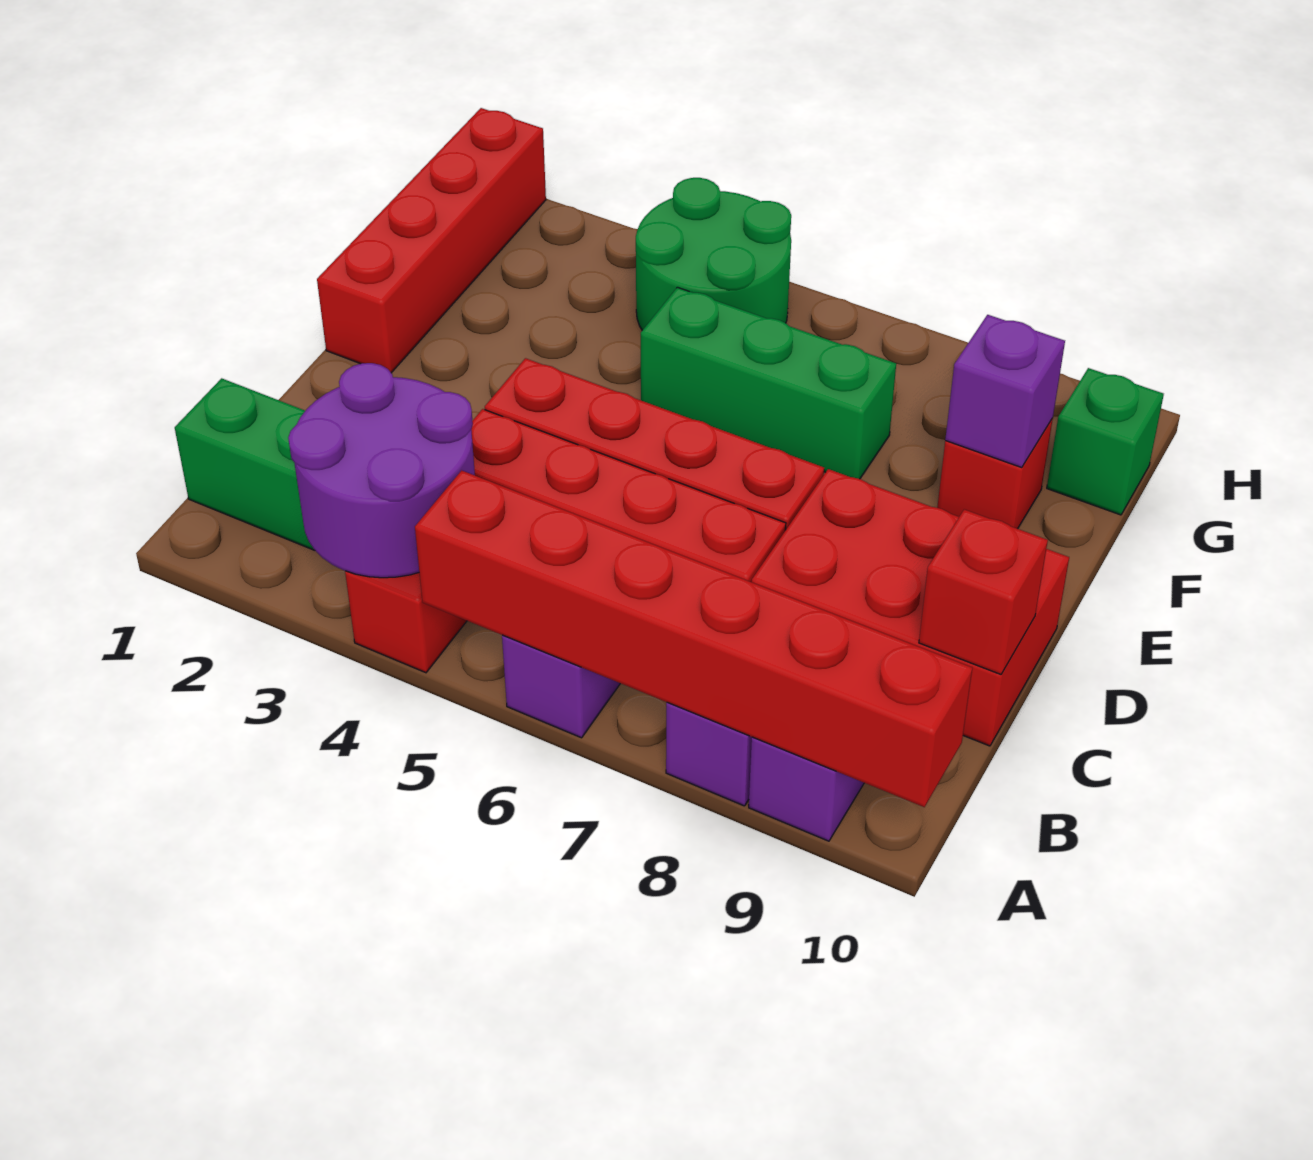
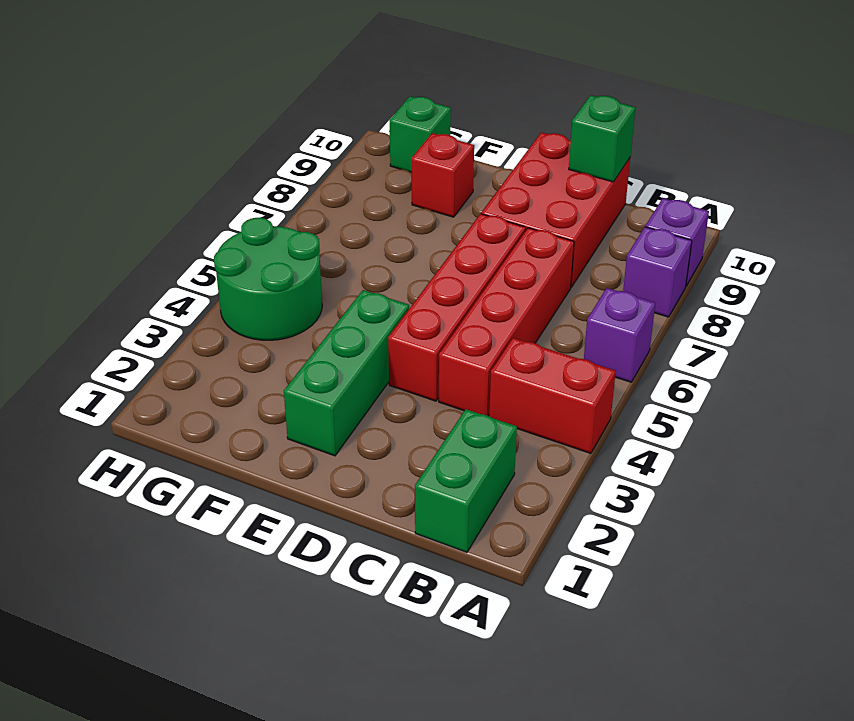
purple 2x2 round brick [288,363,475,578] -> none
red 1x6 brick [415,470,972,807] -> none
red 1x1 brick [919,509,1048,674] -> green 1x1 brick [569,95,635,182]
red 1x4 brick [317,108,546,373] -> none
green 1x3 brick [641,287,896,479] -> green 1x3 brick moved to [284,290,409,456]
purple 1x1 brick [945,315,1065,468] -> none

